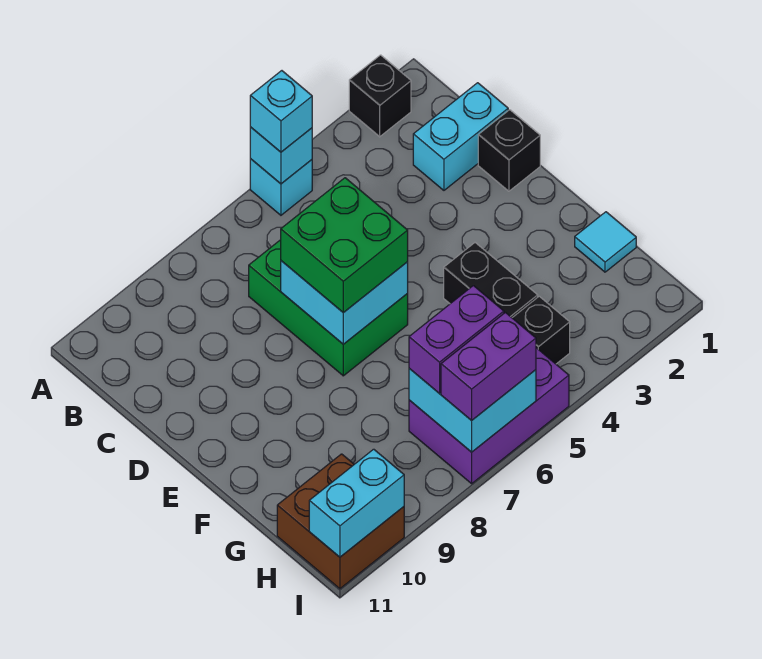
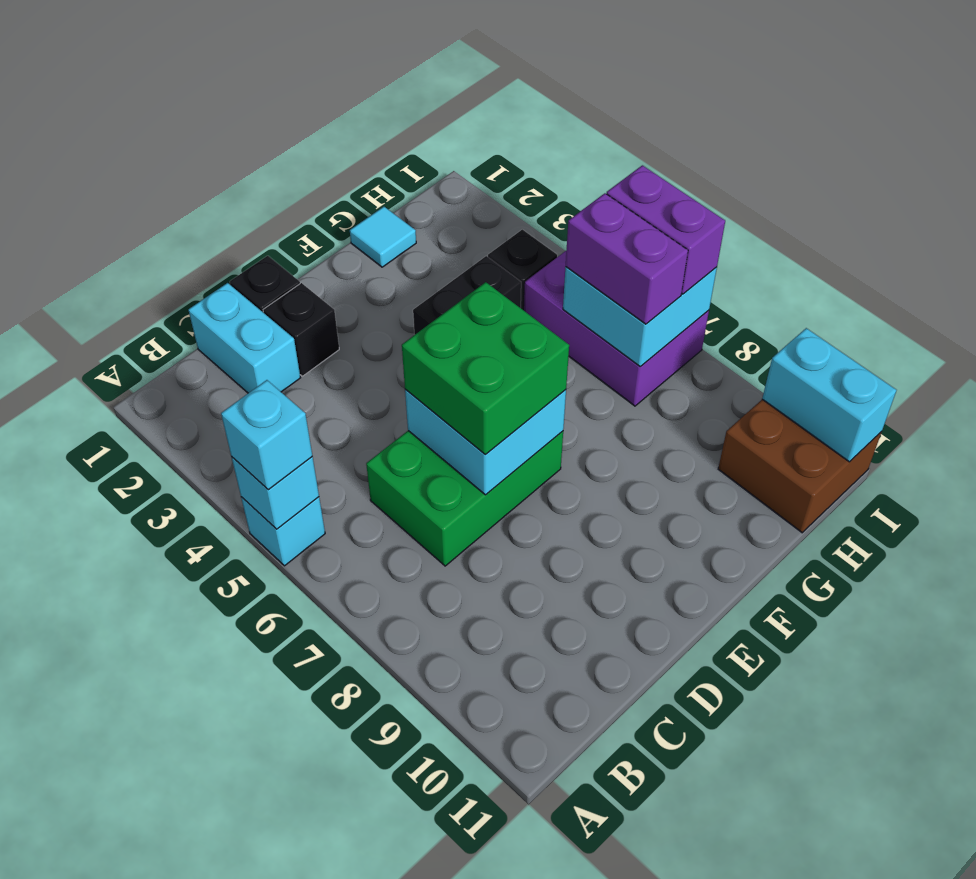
black 1x1 brick [349,55,411,137] -> black 1x1 brick moved to [263,283,339,376]

